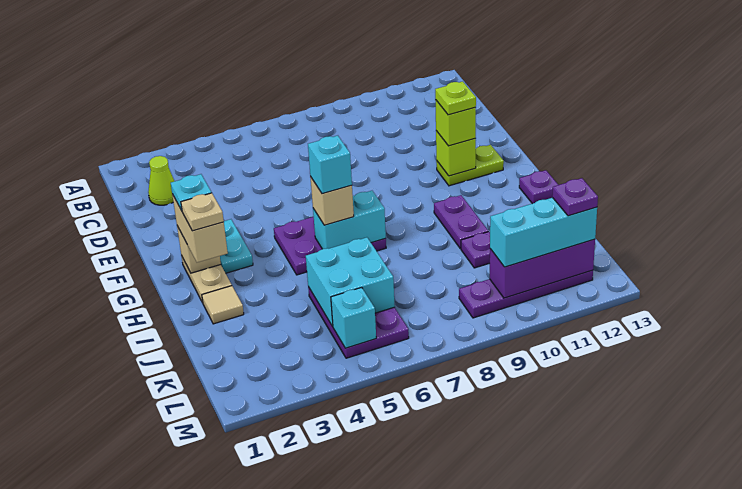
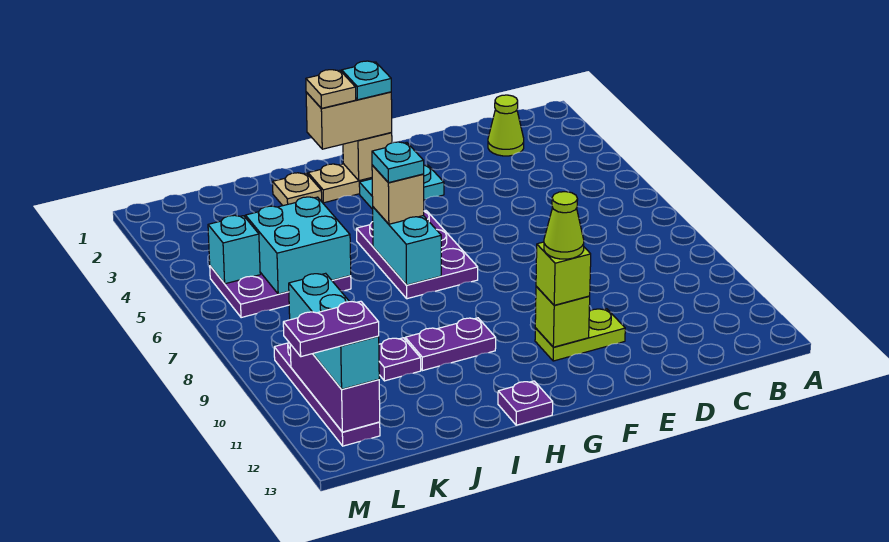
lime 1x2 plate [436,145,504,186] -> lime 1x2 plate turned to [535,309,625,361]
lime 1x1 plate [435,81,476,115] -> lime 1x1 cone [544,192,584,259]
cyan 1x1 brick [308,136,352,194] -> cyan 1x1 plate [372,142,424,183]
tan 1x1 tile [202,286,244,324] -> tan 1x1 plate [273,173,322,206]
purple 1x1 plate [552,178,598,216] -> purple 1x2 plate [283,301,379,357]

